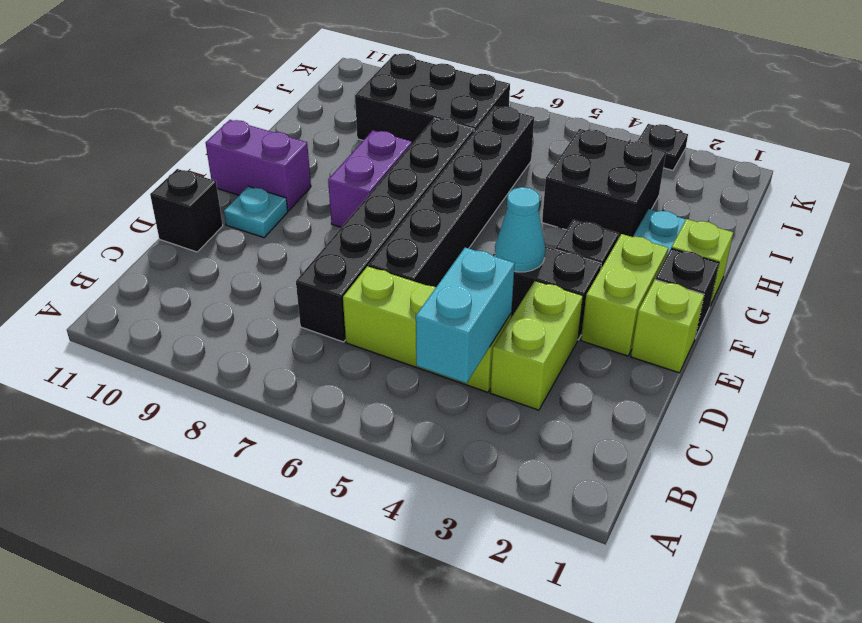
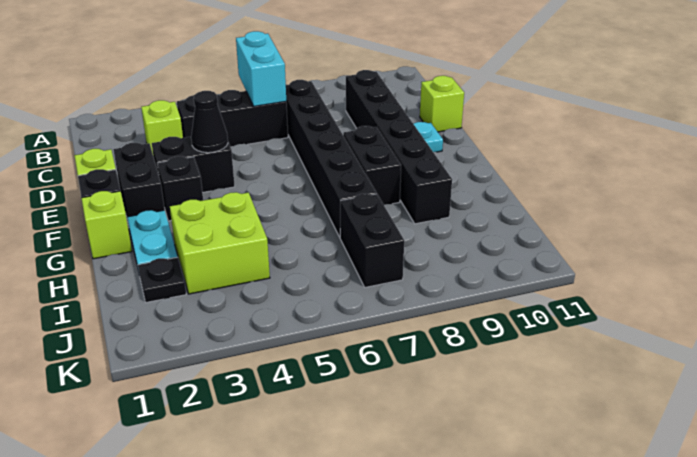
cyan 1x2 brick [416,248,515,383] -> cyan 1x2 brick moved to [236,31,286,106]
lime 1x2 brick [490,281,583,410] -> lime 1x1 brick [141,100,183,153]
lime 1x3 brick [343,266,511,392] -> black 1x3 brick [177,90,288,147]
black 1x6 brick [368,106,534,287] -> black 1x6 brick moved to [346,70,452,224]
black 1x1 brick [150,169,223,252] -> lime 1x1 brick [420,76,464,132]
lime 1x2 brick [581,234,668,356] -> black 1x2 brick [113,143,165,221]
cyan 1x1 cone [495,187,545,272] -> black 1x1 cone [191,91,228,153]
purple 1x2 brick [328,130,412,227] -> black 1x2 brick [343,126,401,205]
purple 1x2 brick [206,120,311,211] -> none
black 2x2 brick [542,129,666,239] -> lime 2x2 brick [170,192,270,294]
black 2x3 brick [355,54,510,144] -> black 1x2 brick [340,194,404,287]
black 1x1 plate [637,124,688,170] -> black 1x1 plate moved to [138,257,186,302]

